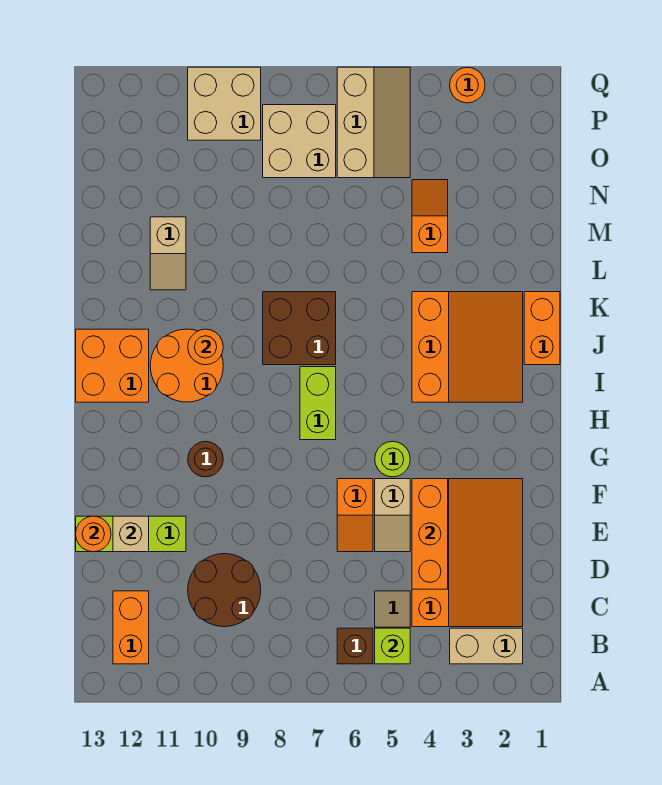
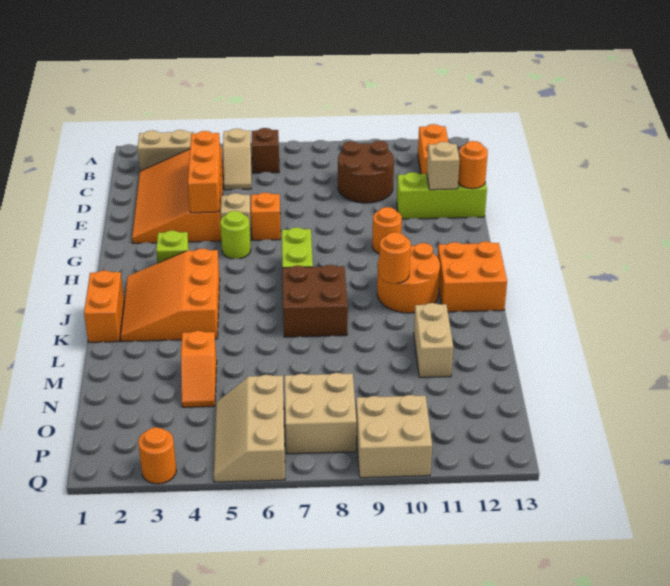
lime 1x1 brick [375,628,410,664] -> lime 1x1 brick moved to [156,230,189,263]
brown 1x1 round brick [188,441,223,477] -> orange 1x1 round brick [372,207,402,254]
tan 1x2 slope [150,217,186,290] -> tan 1x2 brick [414,303,453,377]

